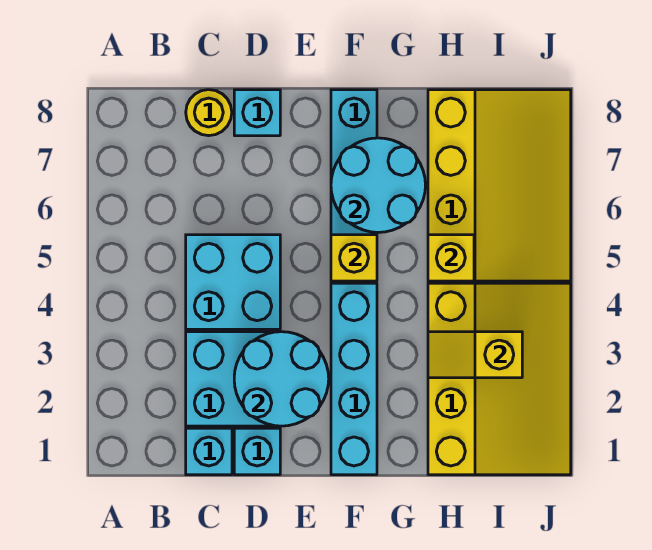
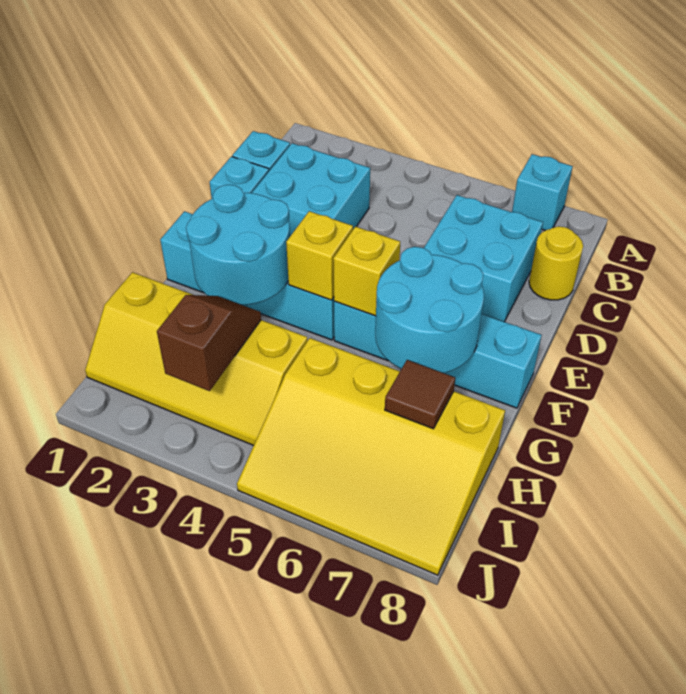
cyan 2x2 brick [186,235,280,329] -> cyan 2x2 brick moved to [424,195,543,322]
cyan 2x2 round brick [234,332,329,426] -> cyan 2x2 round brick moved to [186,185,290,305]
cyan 1x1 brick [234,90,280,136] -> cyan 1x1 brick moved to [512,154,573,230]
yellow 3x4 slope [428,283,571,475] -> yellow 2x4 slope [85,272,308,445]
yellow 1x2 slope [428,332,522,378] -> brown 1x2 slope [157,295,261,391]
yellow 1x1 brick [428,235,474,281] -> yellow 1x1 brick moved to [286,211,353,300]
none -> brown 1x1 tile [385,360,455,429]

